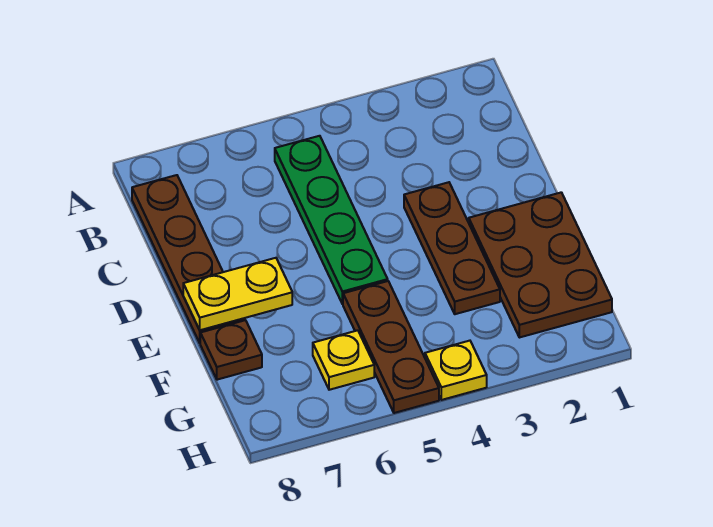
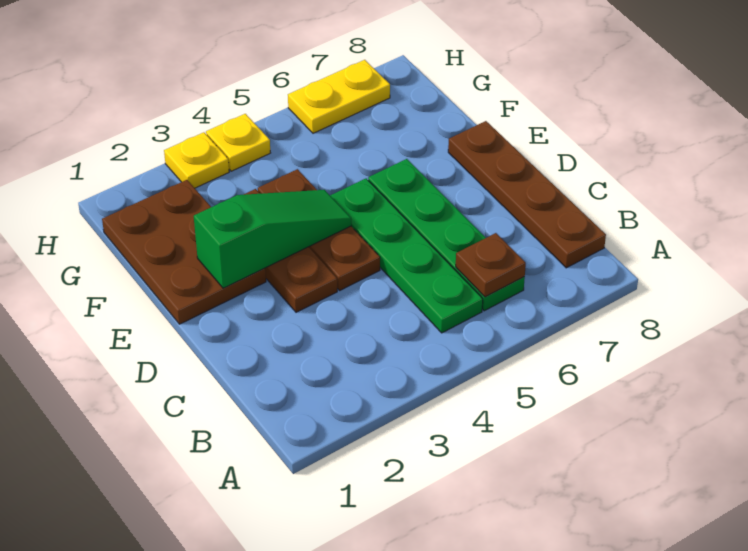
none -> green 1x4 plate [368,159,525,311]
none -> green 1x3 slope [194,190,351,288]
yellow 1x2 plate [183,258,292,330] -> yellow 1x2 plate moved to [288,60,390,133]
brown 1x3 plate [343,281,439,413] -> brown 1x3 plate moved to [258,169,380,291]
brown 1x1 plate [200,320,262,380] -> brown 1x1 plate moved to [456,233,526,297]
yellow 1x1 plate [313,330,374,390] -> yellow 1x1 plate moved to [164,132,229,188]

